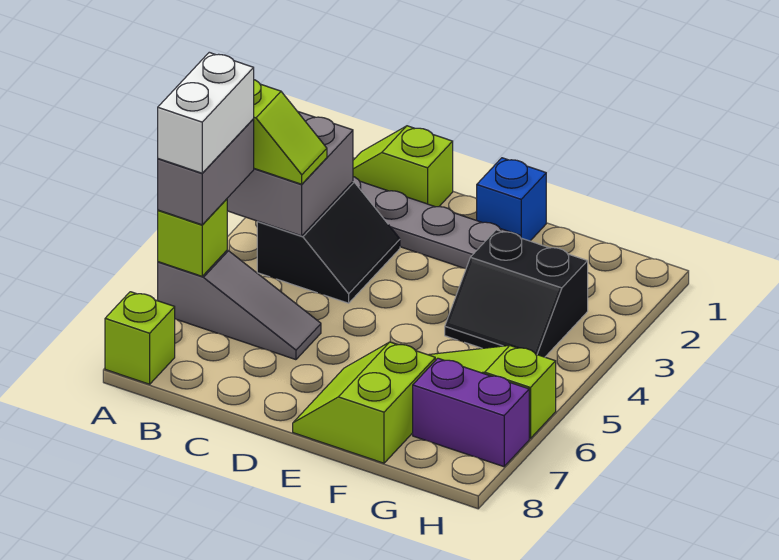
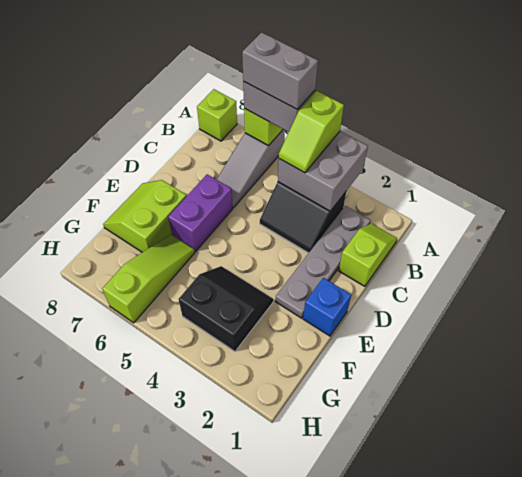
white 1x2 brick [158,52,254,173] -> grey 1x2 brick [242,32,318,110]
lime 2x2 slope [293,342,435,463] -> lime 2x2 slope turned to [103,180,186,252]
black 2x2 slope [445,230,588,357] -> black 2x2 slope turned to [179,266,273,351]
purple 1x2 brick [413,358,529,467] -> purple 1x2 brick moved to [168,174,232,251]

